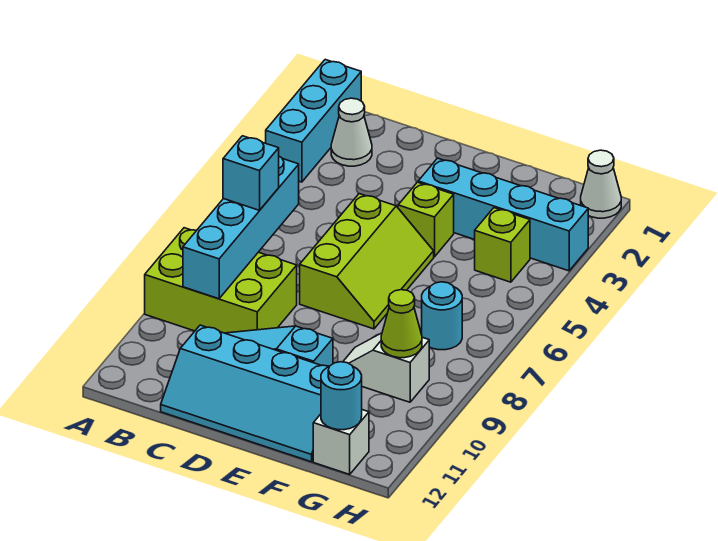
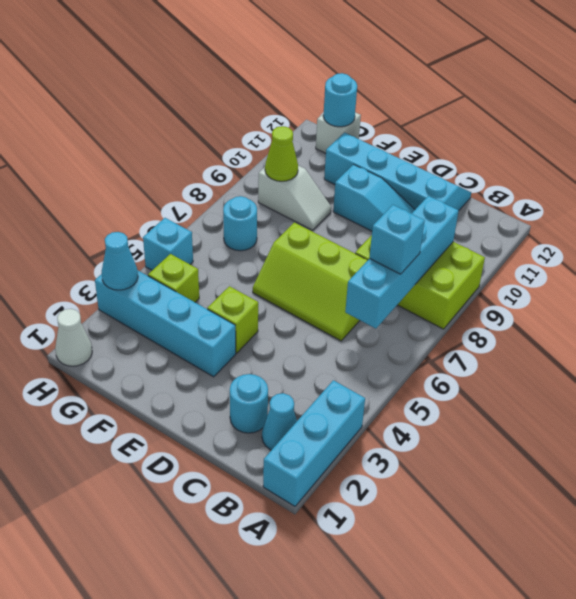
white 1x1 cone [331,98,372,166] -> cyan 1x1 cone [262,393,297,450]
none -> cyan 1x1 round brick [230,374,268,433]
lime 2x3 slope [300,194,434,329] -> lime 2x3 slope turned to [253,222,368,341]
none -> cyan 1x1 cone [102,232,138,290]
none -> cyan 1x1 brick [143,218,193,270]

